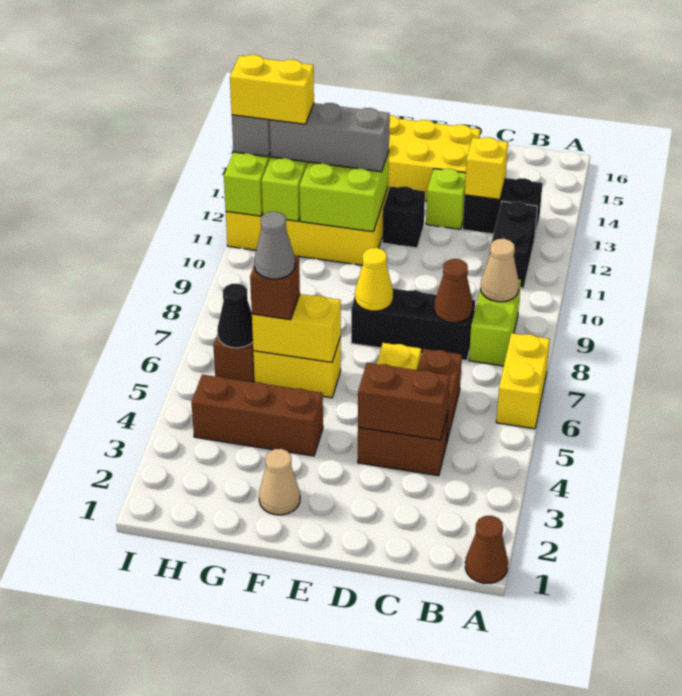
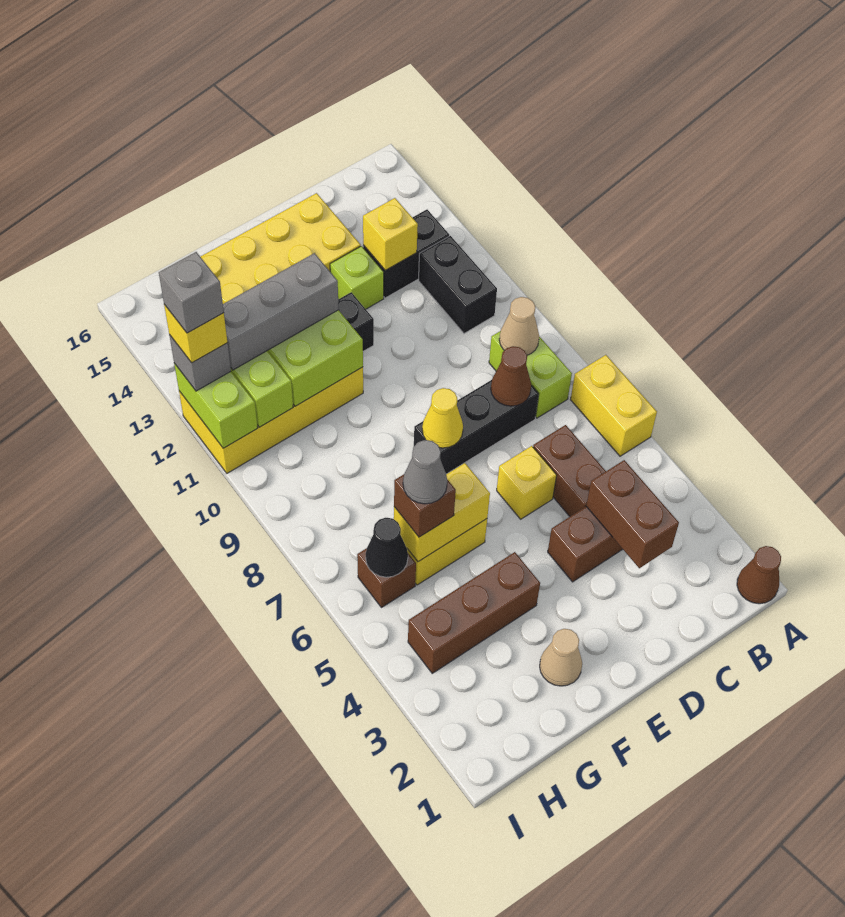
brown 1x2 brick [358,363,450,440] -> brown 1x2 brick turned to [586,460,679,568]
yellow 1x2 brick [230,55,314,124] -> yellow 1x1 brick [164,305,227,363]
none -> grey 1x1 brick [159,252,224,333]

